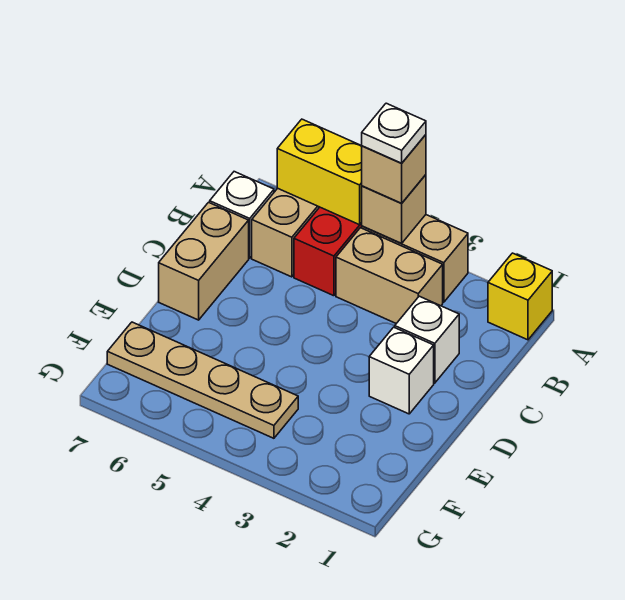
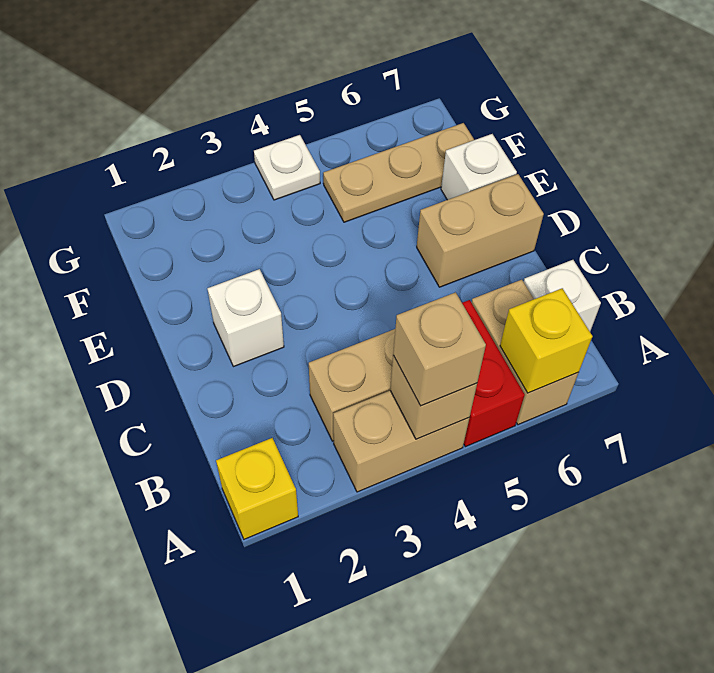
white 1x1 plate [362,103,426,163] -> white 1x1 plate moved to [254,135,320,200]
yellow 1x2 brick [277,119,362,225] -> yellow 1x1 brick [500,288,592,393]
white 1x1 brick [395,296,459,383] -> white 1x1 brick moved to [441,134,517,200]
tan 1x2 brick [159,202,249,320] -> tan 1x2 brick turned to [417,174,544,287]
tan 1x4 plate [107,322,298,438] -> tan 1x3 plate [323,123,474,222]

